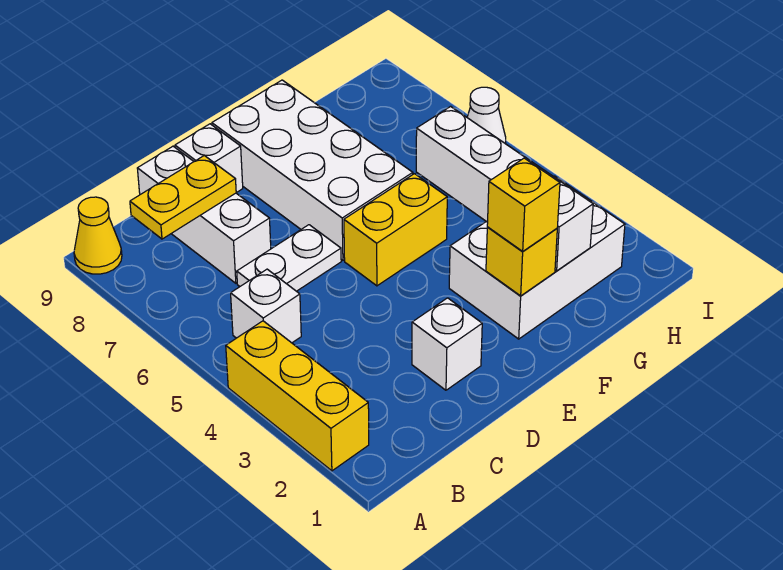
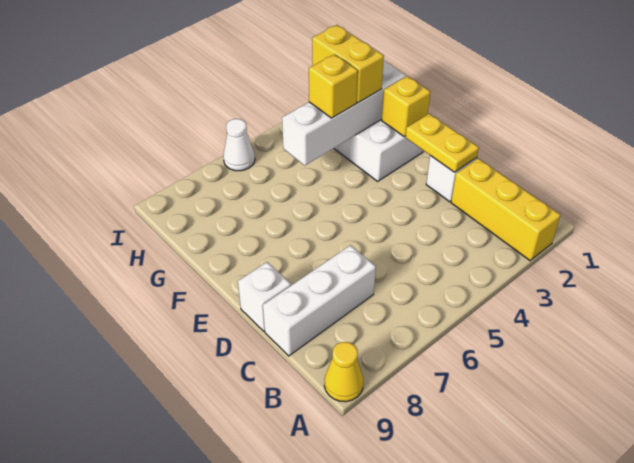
yellow 1x3 brick [226,321,369,471] -> yellow 1x3 brick turned to [451,158,561,261]
white 1x1 brick [231,269,301,343] -> none
yellow 1x2 plate [130,156,236,239] -> yellow 1x2 plate moved to [405,114,479,172]
white 1x2 plate [237,225,341,291] -> none
yellow 1x2 brick [344,174,447,286] -> yellow 1x2 brick moved to [312,25,384,103]
white 2x4 brick [212,80,413,260] -> none
yellow 1x1 brick [487,158,560,252] -> yellow 1x1 brick moved to [309,54,358,118]

